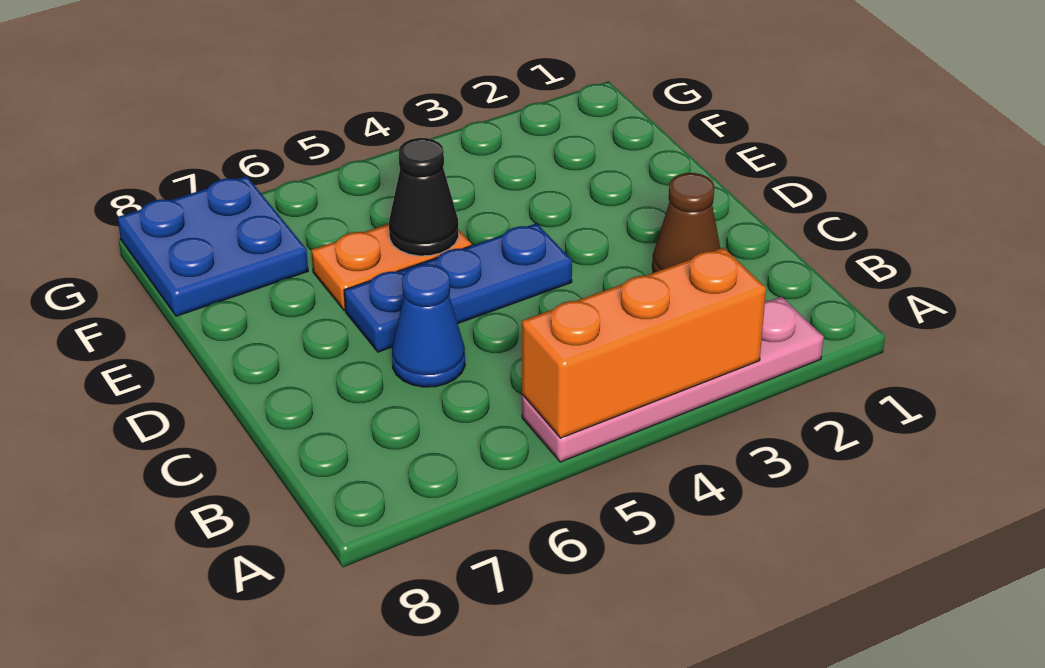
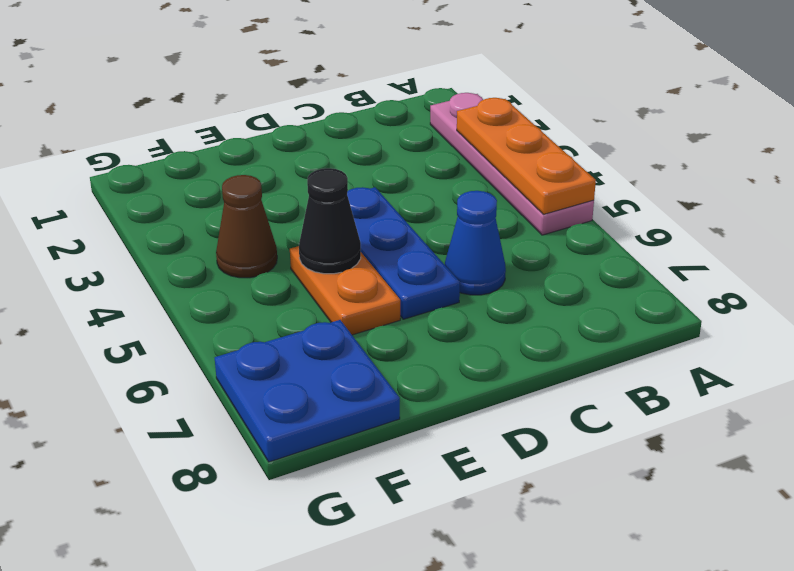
orange 1x3 brick [522,247,766,438] -> orange 1x3 plate [457,98,596,214]
brown 1x1 cone [652,173,720,273] -> brown 1x1 cone moved to [216,175,277,278]

